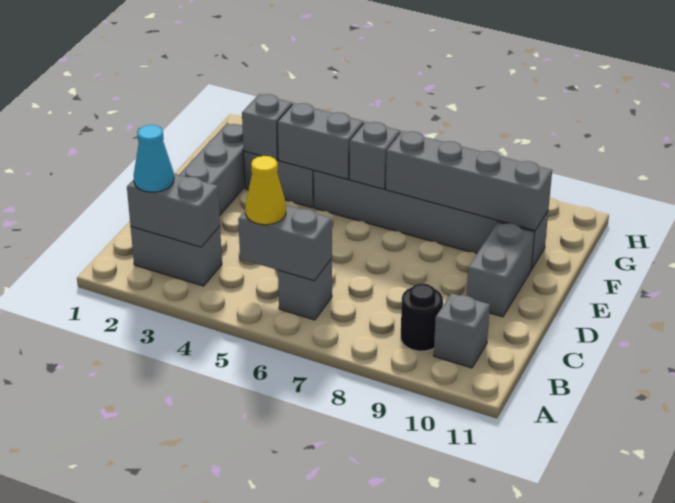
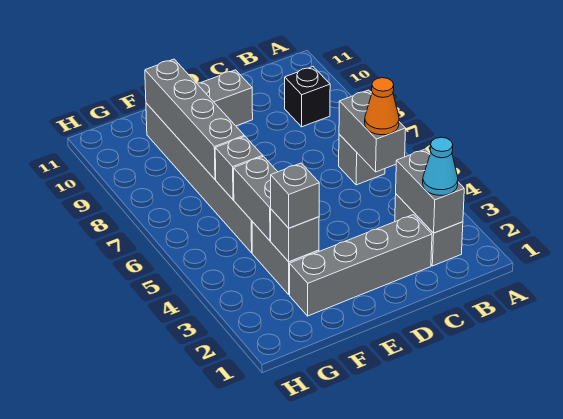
yellow 1x1 cone [245,156,286,225] -> orange 1x1 cone [365,78,399,135]
black 1x1 round brick [401,283,443,351] -> black 1x1 brick [285,67,330,127]
grey 1x1 brick [434,293,490,368] -> grey 1x1 brick moved to [271,163,319,228]

